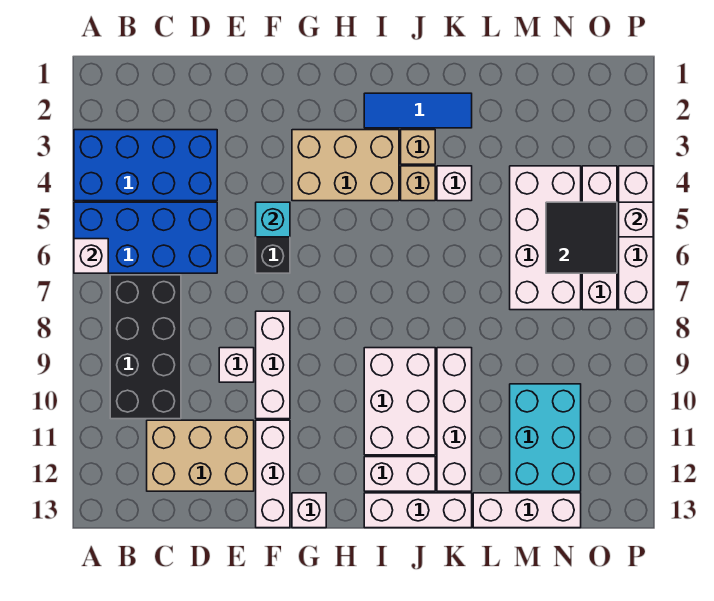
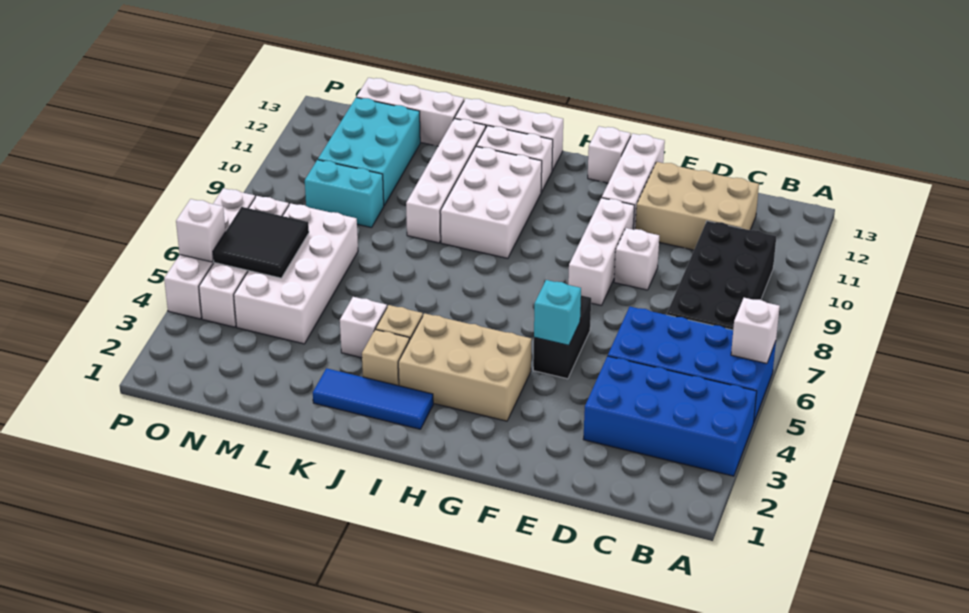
none -> cyan 1x2 brick [305,160,384,228]

